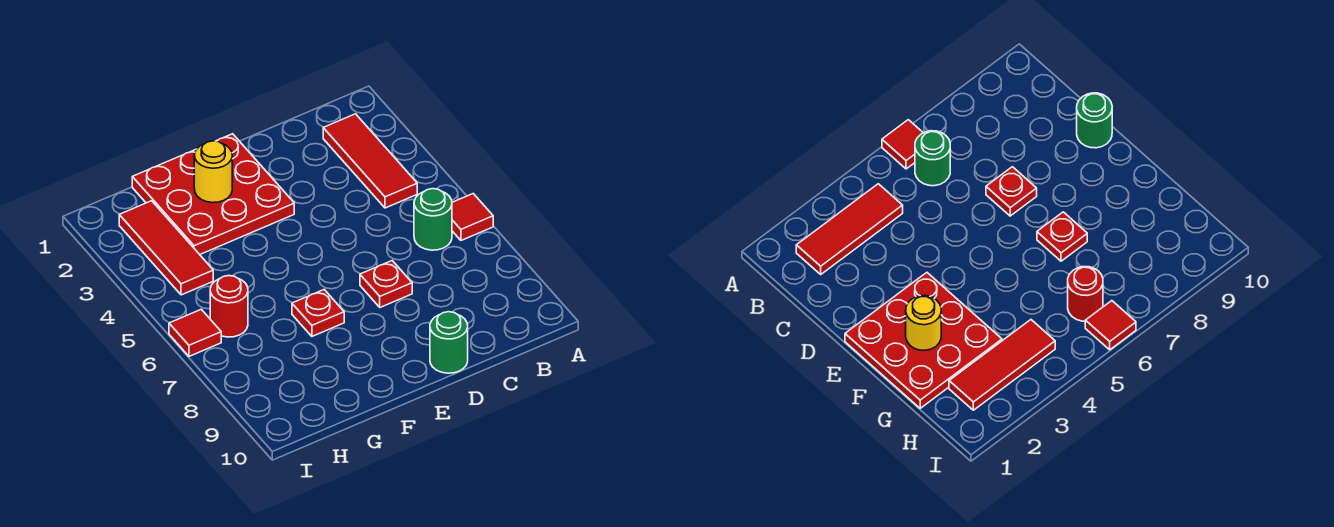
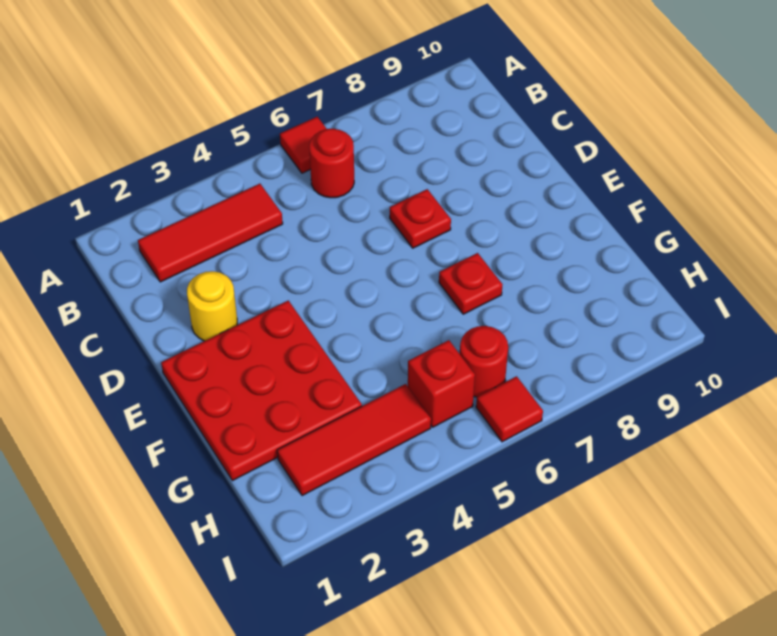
green 1x1 round brick [414,189,452,250] -> red 1x1 round brick [309,129,354,198]
green 1x1 round brick [430,312,468,373] -> none
yellow 1x1 round brick [194,141,232,203] -> yellow 1x1 round brick moved to [187,271,237,341]
none -> red 1x1 brick [408,340,475,427]

